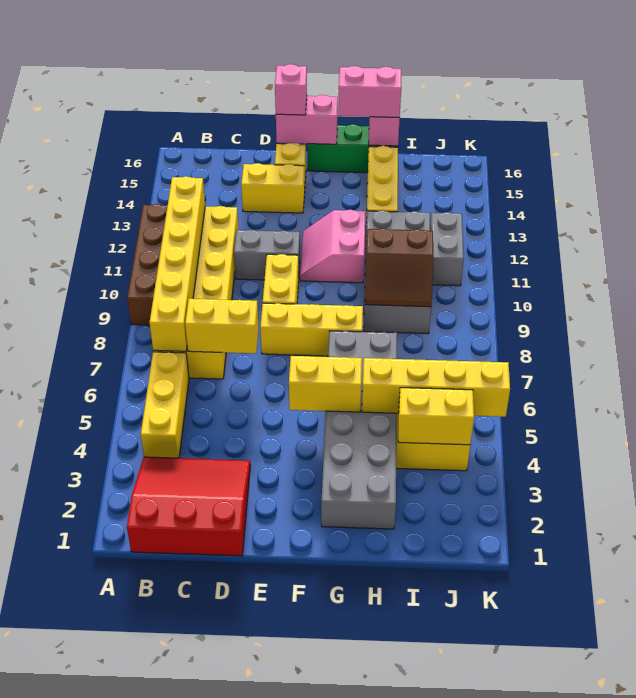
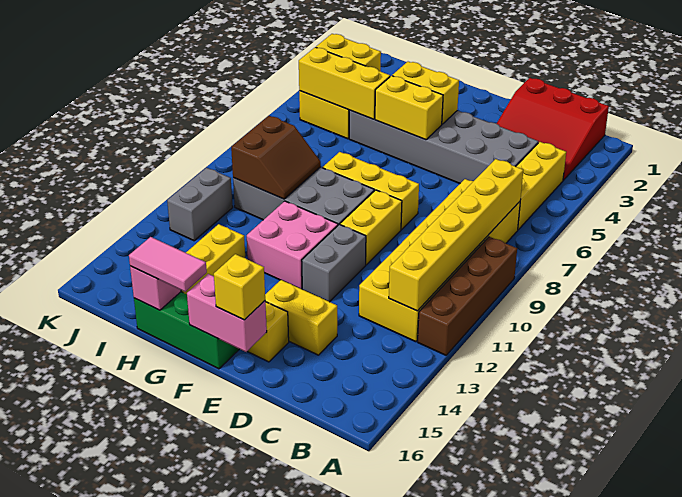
yellow 1x2 brick [185,299,259,353] -> yellow 1x2 brick moved to [392,62,459,124]
grey 1x2 brick [234,230,300,280] -> grey 1x2 brick turned to [302,224,366,302]
pink 1x1 brick [275,64,307,115] -> yellow 1x1 brick [214,254,265,320]
pink 2x2 slope [300,210,366,283] -> pink 2x2 brick [247,201,338,289]
grey 2x6 brick [321,331,397,529] -> grey 2x6 brick turned to [349,110,538,183]
pink 1x2 brick [338,66,401,117] -> pink 1x2 tile [129,237,207,292]
yellow 1x4 brick [362,358,510,417] -> yellow 1x3 brick [299,47,390,119]
grey 2x4 brick [364,210,431,334] -> grey 2x4 brick turned to [233,167,374,225]
brown 2x2 slope [365,228,433,307] -> brown 2x2 slope turned to [231,116,321,199]

